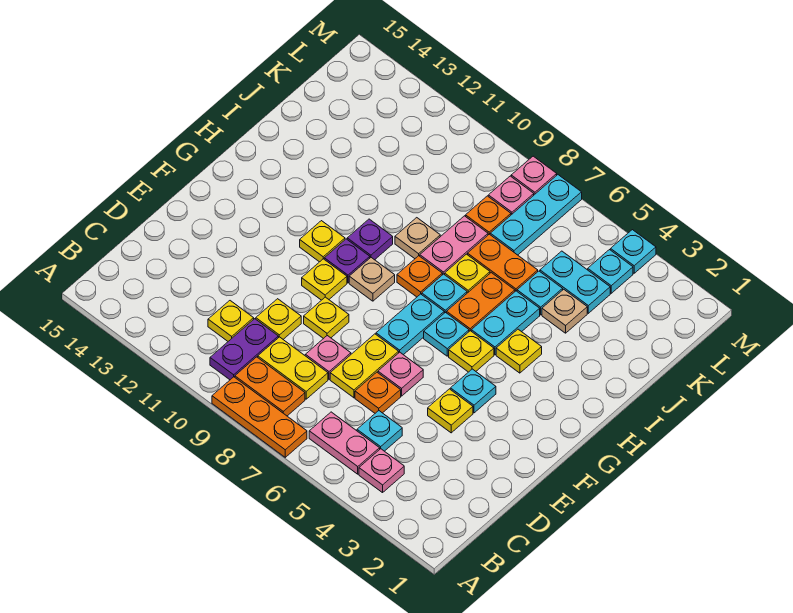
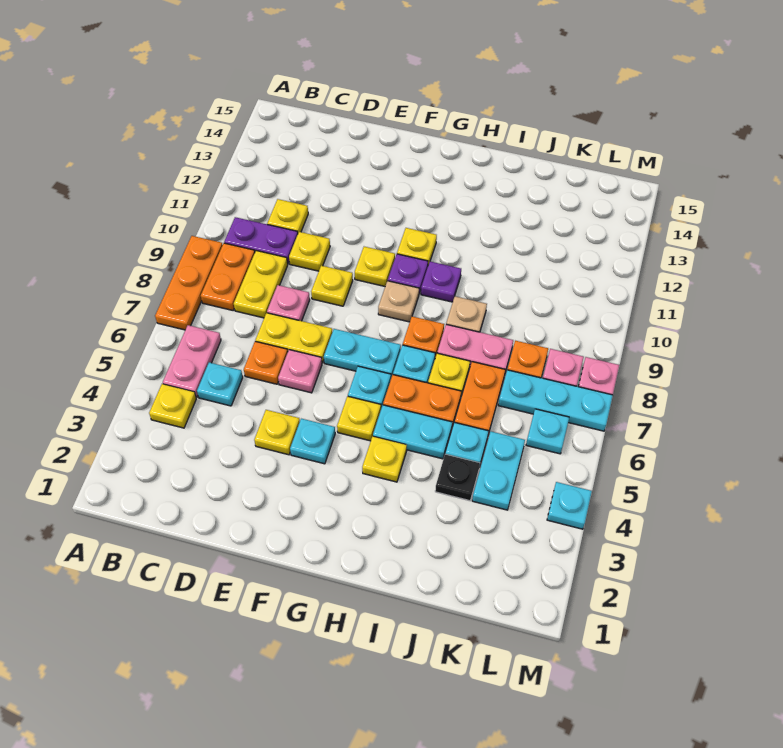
pink 1x1 plate [359,449,404,493] -> yellow 1x1 plate [149,384,196,428]
tan 1x1 plate [542,289,587,333] -> black 1x1 plate [435,454,480,501]
cyan 1x1 plate [588,250,633,293] -> cyan 1x1 plate moved to [526,409,569,454]

